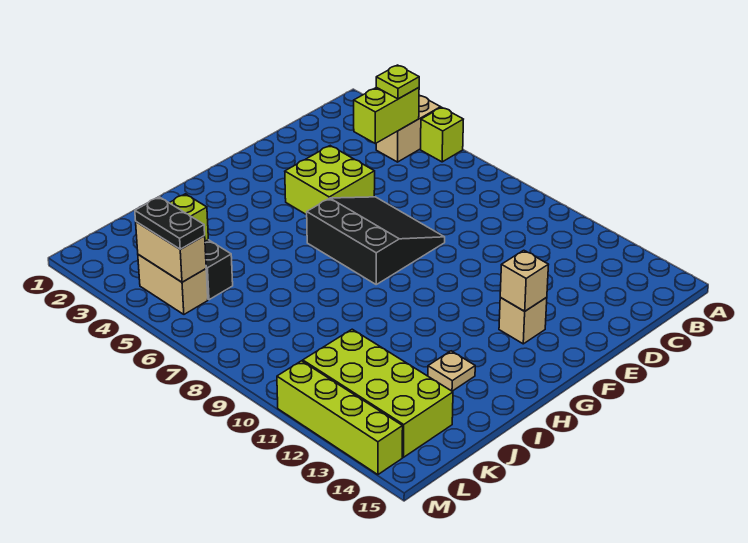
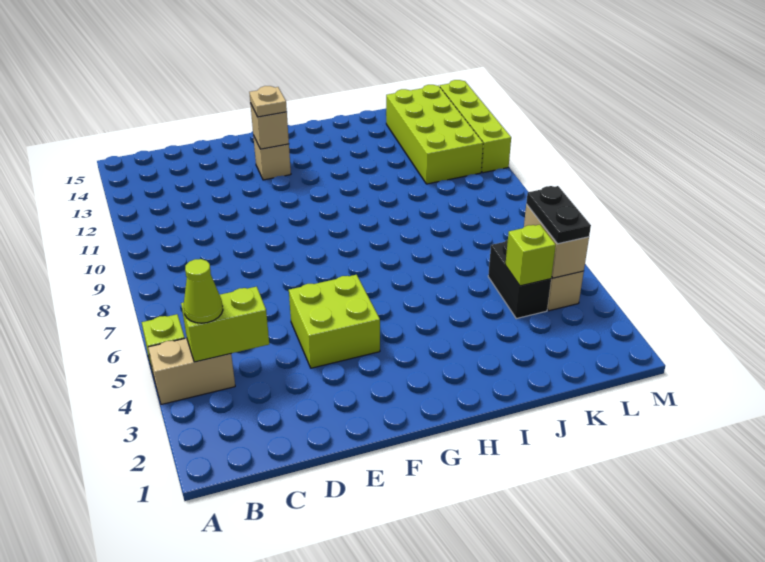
lime 1x1 plate [376,65,419,99] -> lime 1x1 cone [184,259,223,323]
black 3x3 slope [307,197,445,284] -> none
tan 1x1 plate [428,351,475,391] -> tan 1x1 plate moved to [249,86,287,117]

